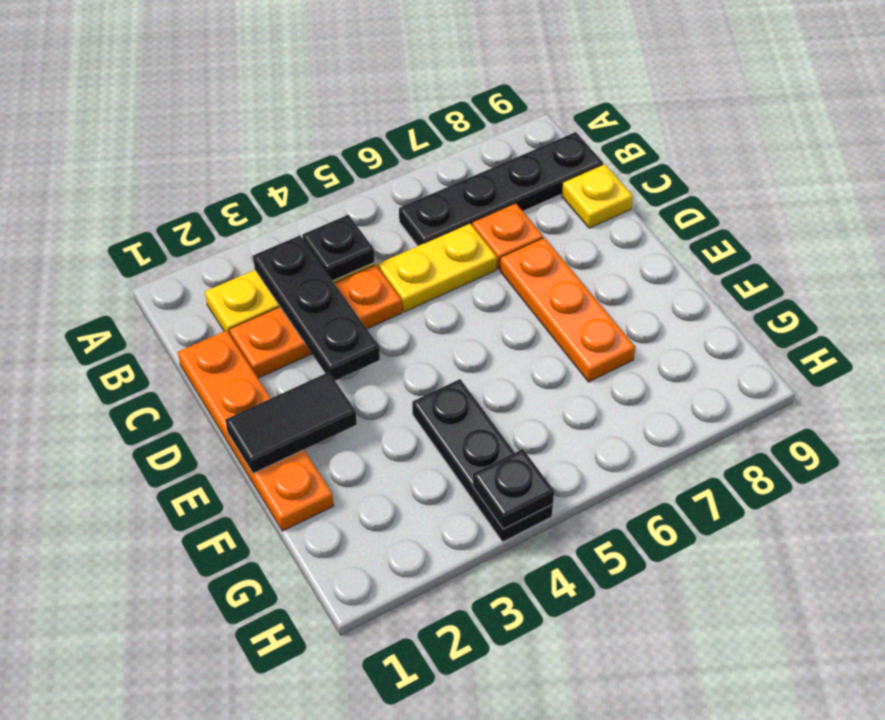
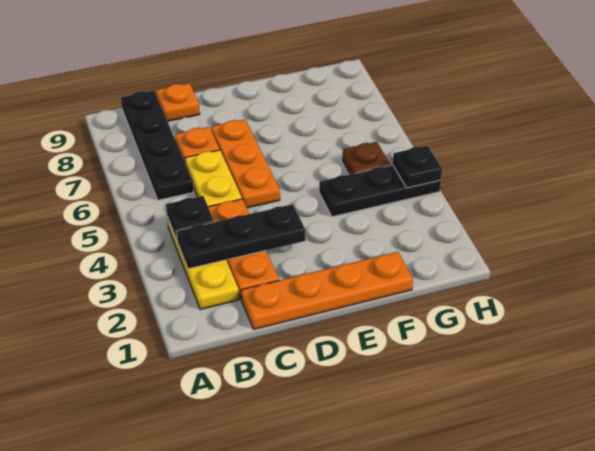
yellow 1x1 plate [562,164,633,228] -> orange 1x1 plate [156,83,200,121]
orange 1x3 plate [500,238,635,382] -> orange 1x3 plate turned to [211,119,280,208]
black 1x2 tile [225,372,357,473] -> none
none -> brown 1x1 plate [343,142,390,174]

